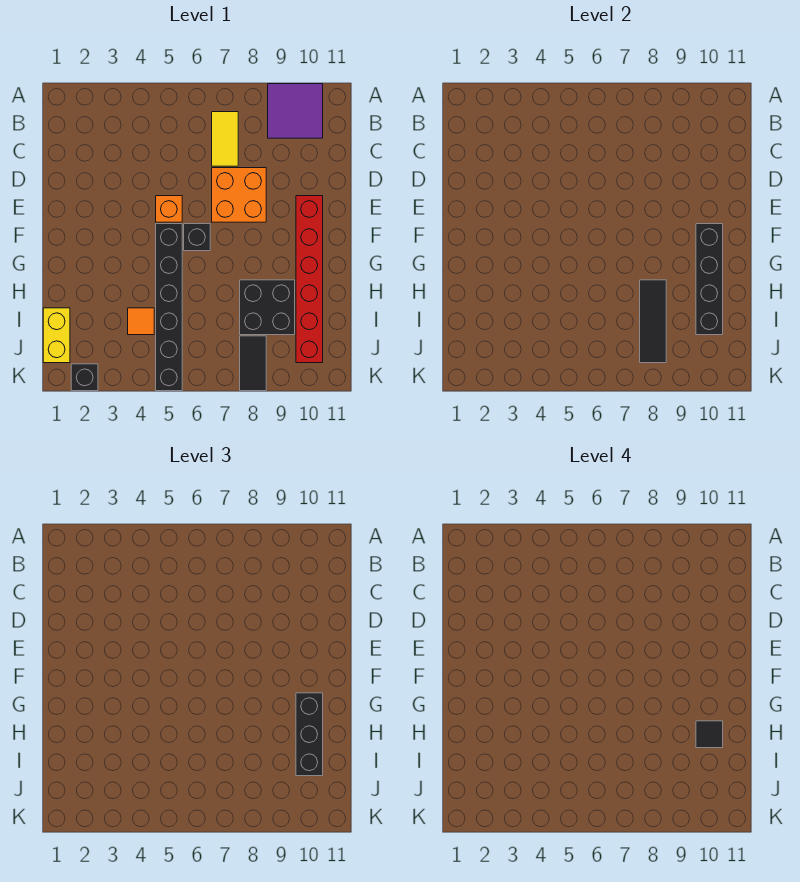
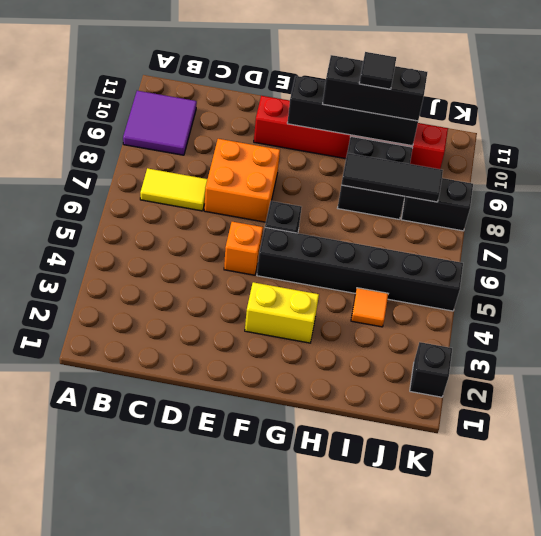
yellow 1x2 brick [43,308,70,363] -> yellow 1x2 brick moved to [245,282,319,343]
black 1x2 tile [240,336,266,391] -> black 1x2 brick [401,178,473,231]

